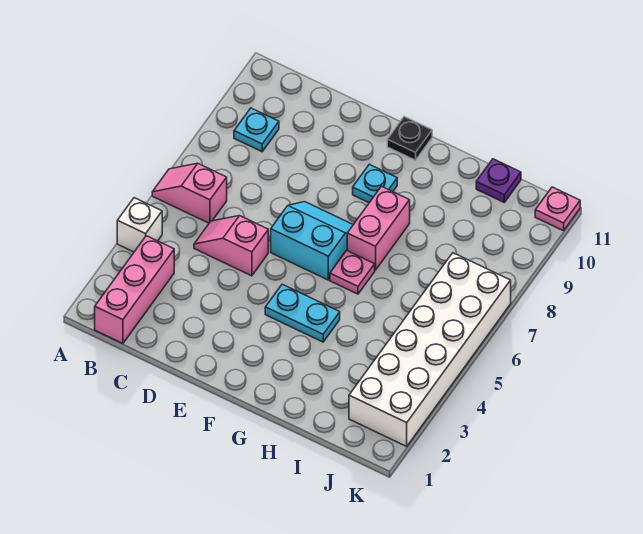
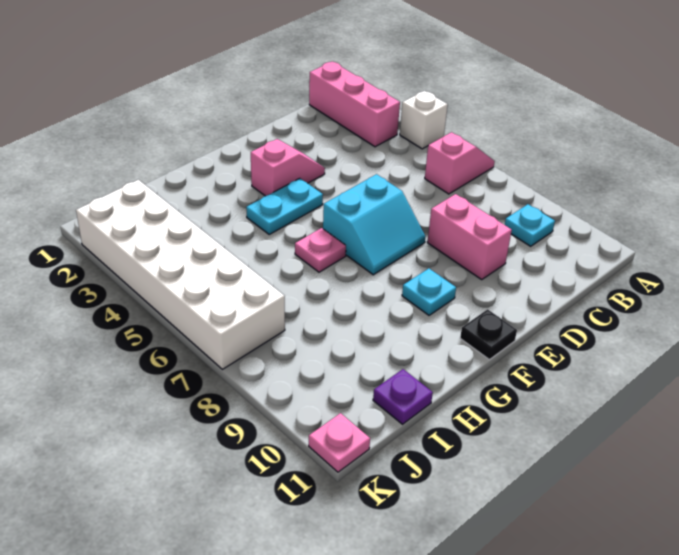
pink 1x2 slope [194,216,268,276] -> pink 1x2 slope moved to [251,139,325,196]
pink 1x2 brick [347,186,410,270] -> pink 1x2 brick moved to [427,194,512,280]

